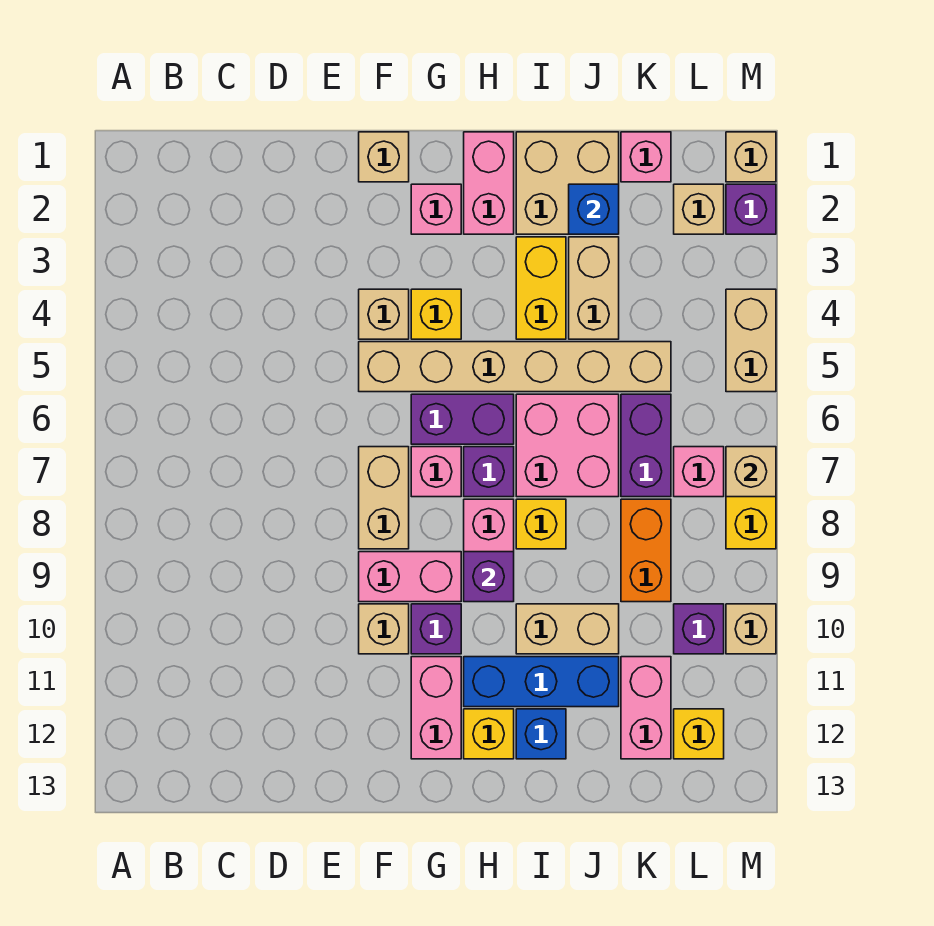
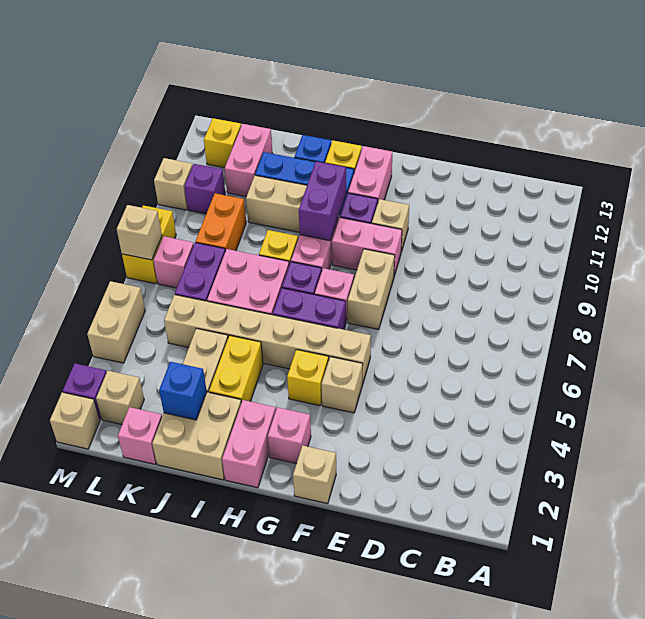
purple 1x1 brick [464,552,514,602] -> purple 1x2 brick [299,162,346,241]

